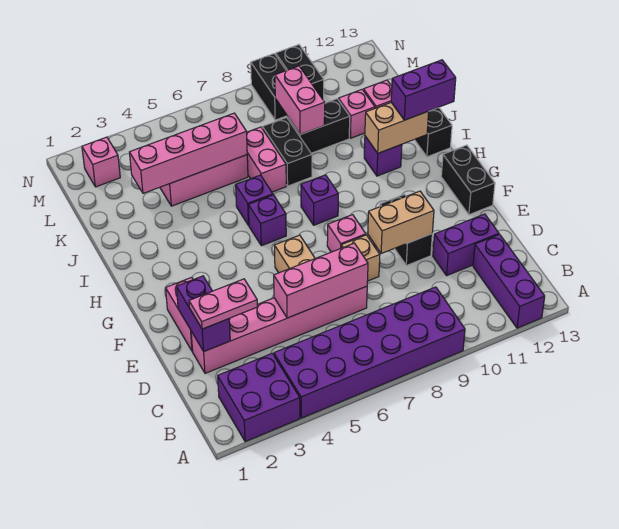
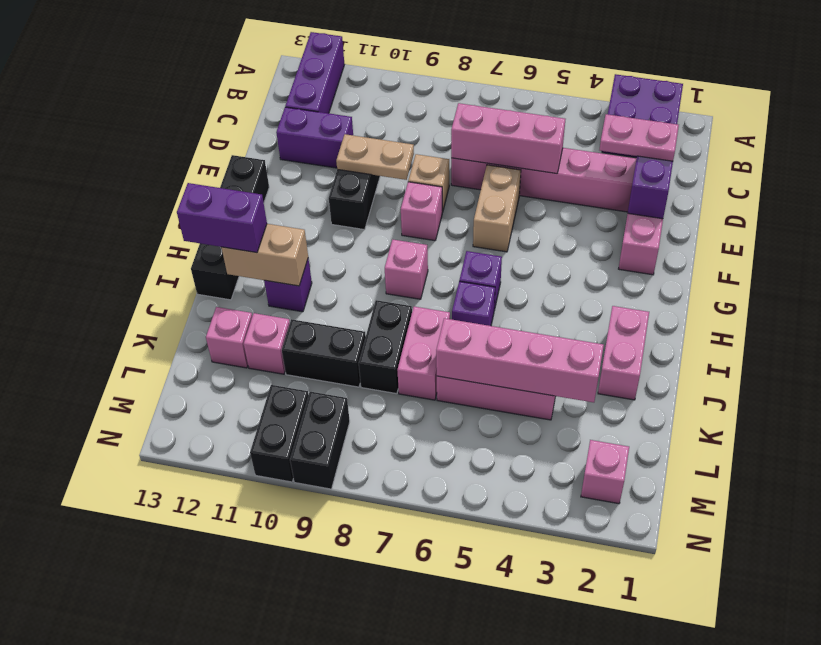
purple 2x6 brick [274,287,465,418] -> none
tan 1x2 brick [368,191,434,254] -> tan 1x2 plate [336,134,414,180]
purple 1x1 brick [301,175,338,225] -> pink 1x1 brick [385,239,428,299]
pink 1x2 brick [275,66,325,135] -> pink 1x2 brick moved to [598,306,649,400]

